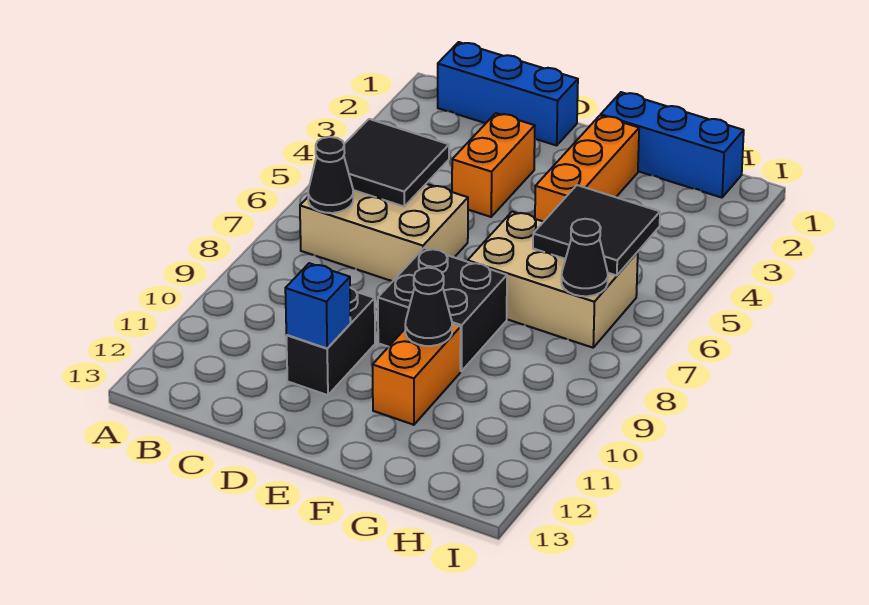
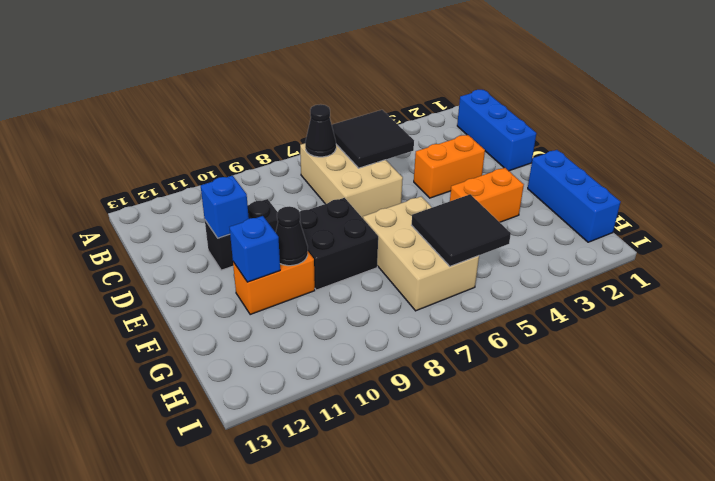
orange 1x3 brick [535,115,639,222] -> orange 1x2 brick [450,168,524,222]
none -> blue 1x1 brick [230,216,280,282]
black 1x1 cone [562,219,608,296] -> none

